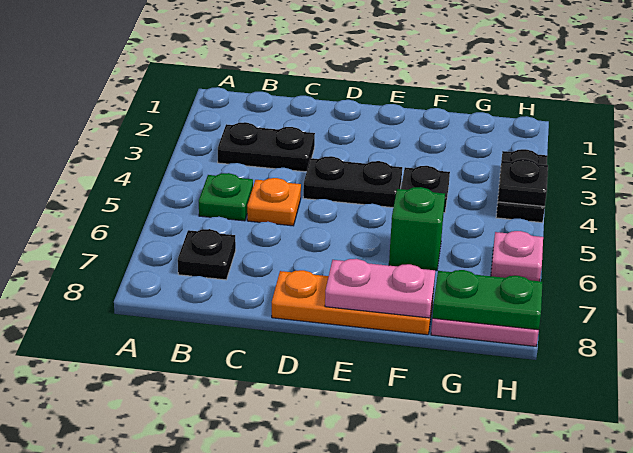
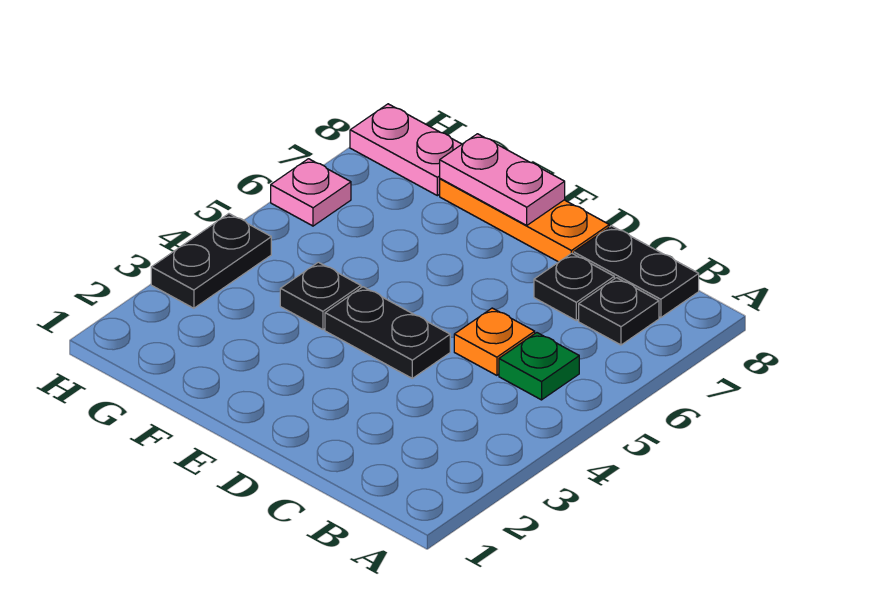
black 1x2 plate [218,122,315,172] -> black 1x2 plate moved to [574,226,699,318]
green 1x1 brick [389,187,445,271] -> none
green 1x2 plate [432,270,542,330] -> none
black 1x1 plate [498,159,548,207] -> black 1x1 plate moved to [534,253,614,321]

